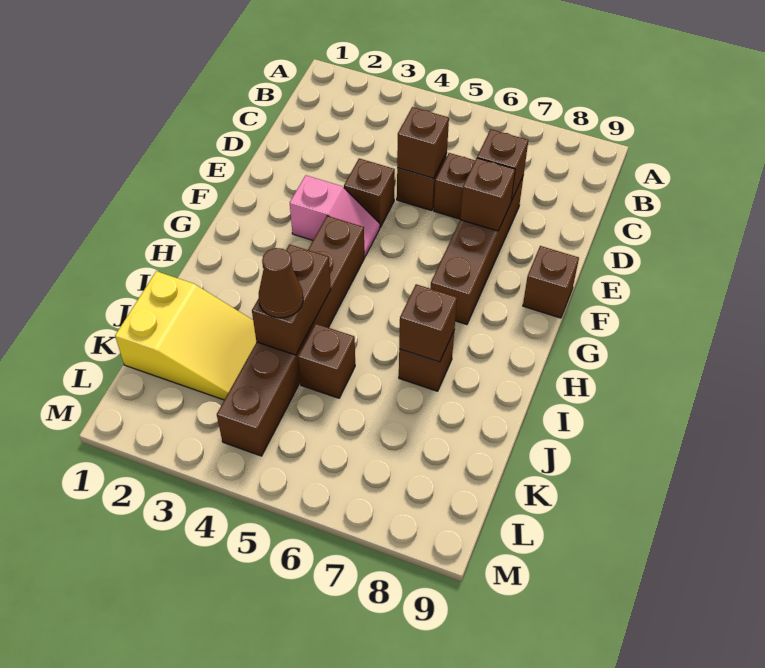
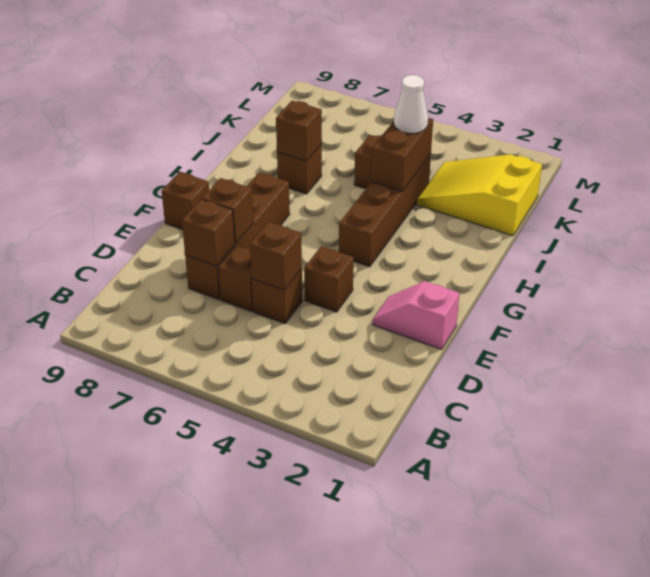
pink 1x2 slope [290,175,380,257] -> pink 1x2 slope moved to [373,281,459,349]
brown 1x6 brick [217,216,364,456] -> brown 1x4 brick [339,154,431,267]
brown 1x1 cone [259,248,303,318] -> white 1x1 cone [394,75,428,133]

